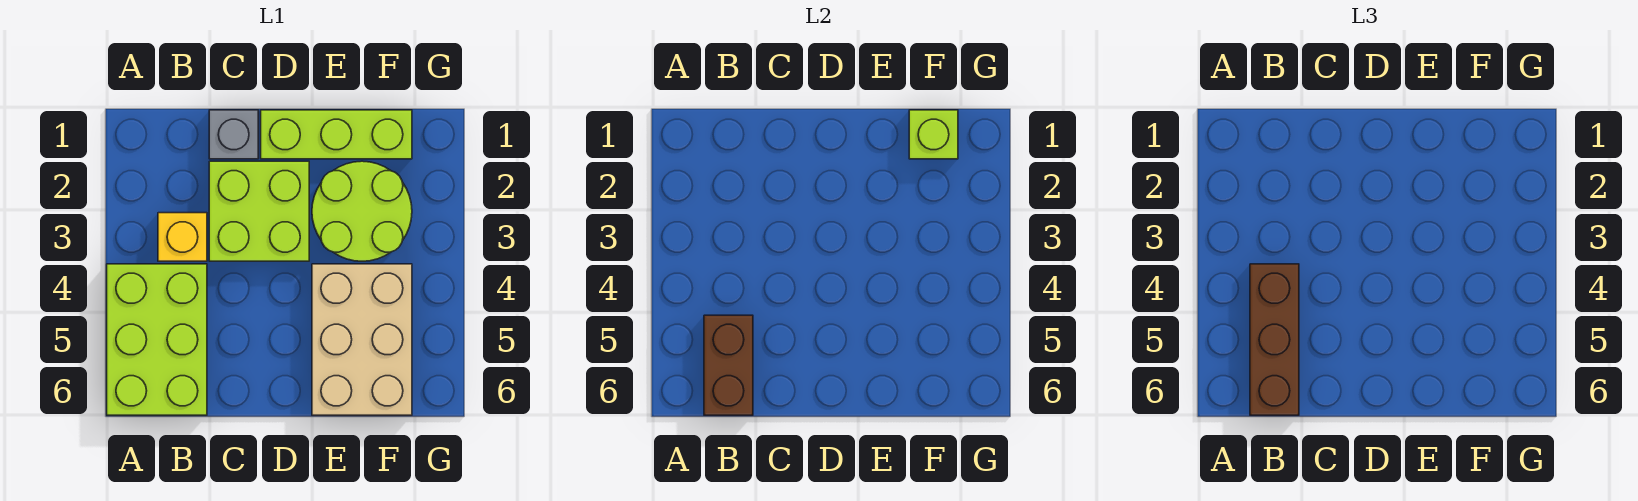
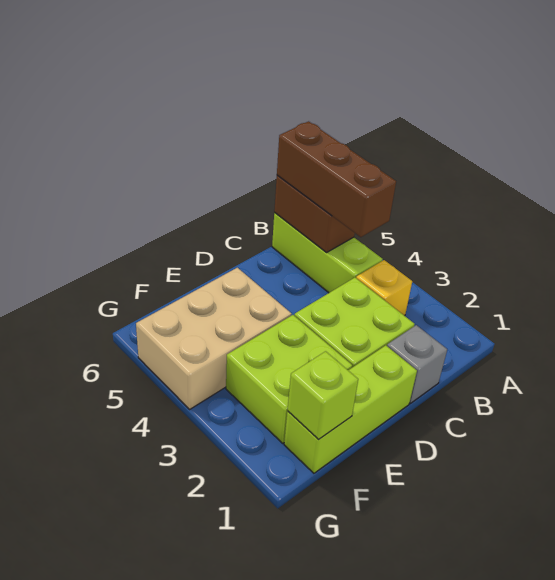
lime 2x3 brick [107,264,207,415] -> lime 1x3 brick [272,213,383,293]
lime 2x2 round brick [312,161,412,261] -> lime 2x2 brick [226,315,352,443]
tan 2x3 brick [312,264,412,415] -> tan 2x3 brick turned to [136,268,291,409]

